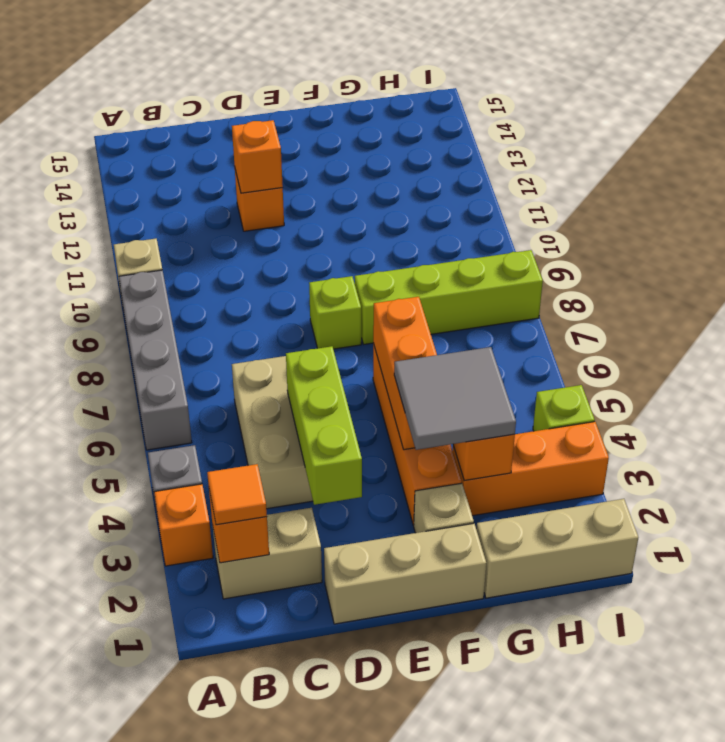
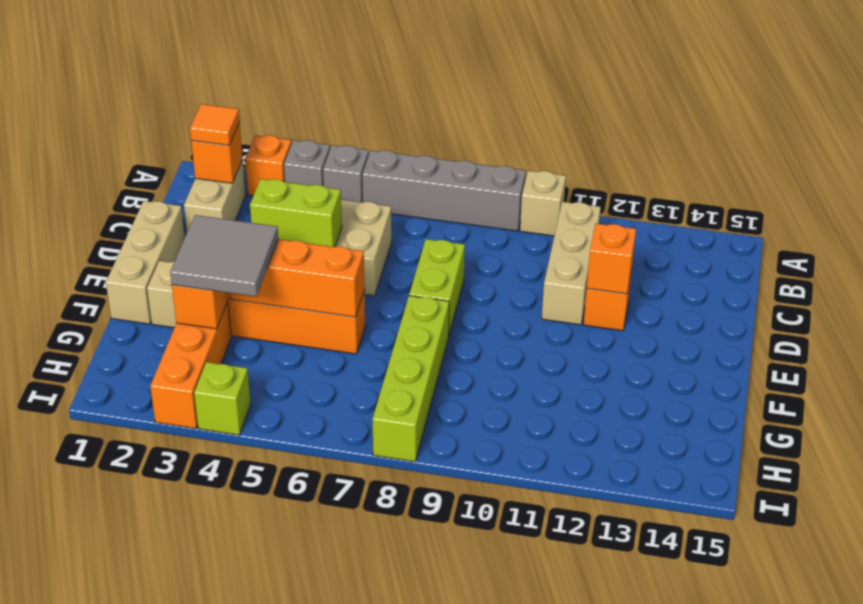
none -> grey 1x1 brick [323,145,369,203]
lime 1x3 brick [286,346,362,505] -> lime 1x2 brick [250,179,342,247]
lime 1x1 brick [309,276,361,349] -> lime 1x2 brick [409,239,465,335]
tan 1x3 brick [476,499,638,598] -> tan 1x3 brick moved to [542,202,601,325]

